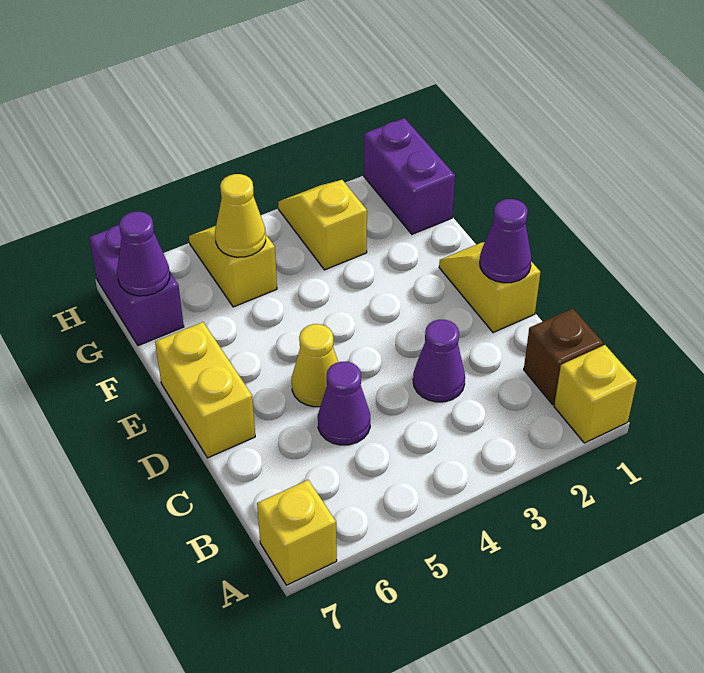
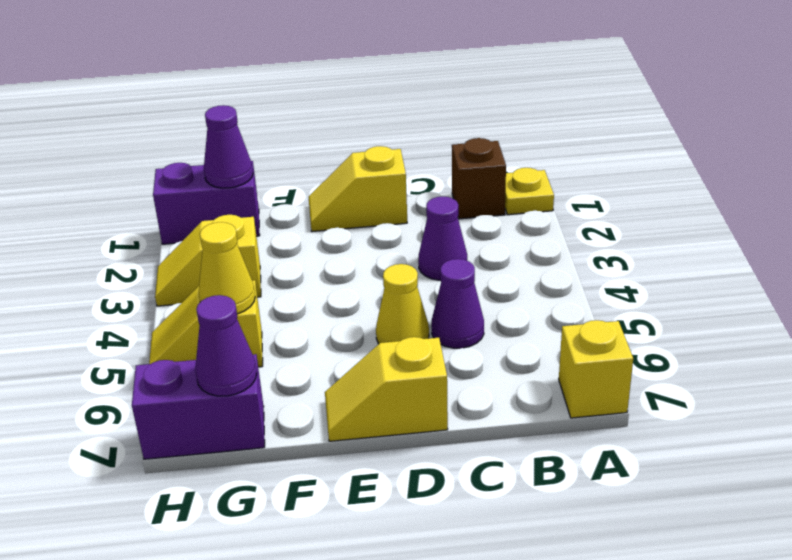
yellow 1x1 brick [554,345,637,443] -> yellow 1x1 plate [505,168,554,215]
purple 1x1 cone [480,199,532,283] -> purple 1x1 cone moved to [204,105,253,188]
yellow 1x2 brick [155,322,255,458] -> yellow 1x2 slope [325,337,448,441]

